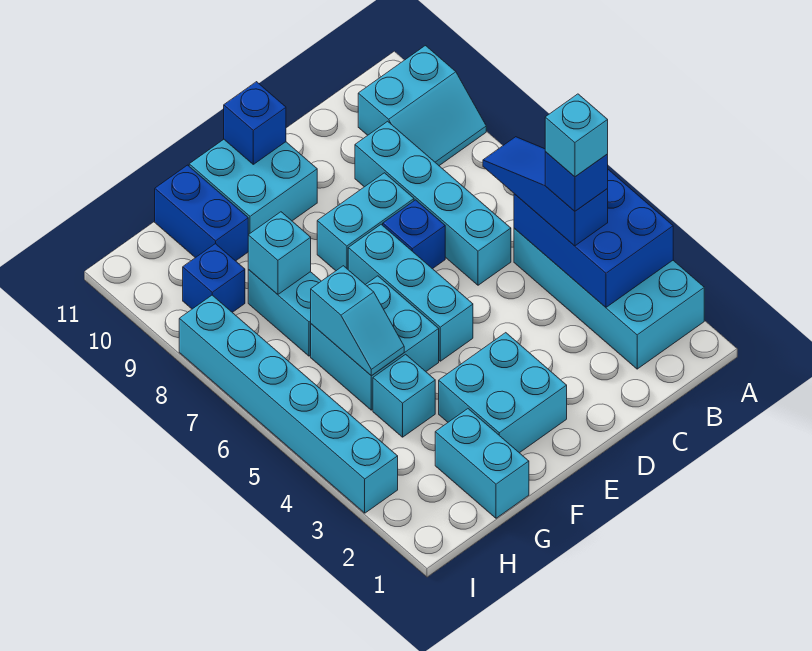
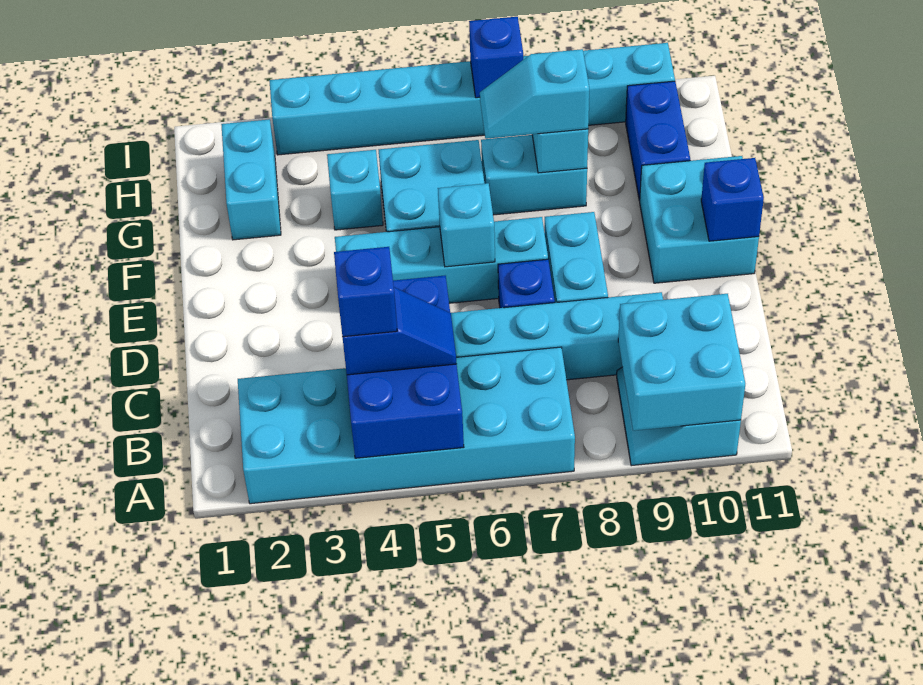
cyan 2x4 brick [514,228,704,369] -> cyan 2x6 brick [238,347,575,504]
blue 2x3 brick [514,170,673,307] -> blue 2x3 brick turned to [347,276,464,458]
blue 1x3 slope [483,137,608,246] -> blue 1x2 slope [343,287,457,375]
cyan 1x1 brick [545,94,608,177] -> cyan 1x1 brick moved to [438,183,495,267]
cyan 2x2 brick [439,333,567,453] -> cyan 2x2 brick moved to [618,294,745,431]
cyan 1x3 brick [348,225,473,361] -> cyan 1x4 brick [335,217,548,303]
cyan 1x2 brick [435,409,529,518] -> cyan 1x2 brick turned to [221,119,281,240]
cyan 1x2 slope [311,266,404,376] -> cyan 1x2 slope moved to [480,49,589,139]
blue 1x2 brick [155,165,248,261] -> blue 1x2 brick turned to [626,81,690,201]
blue 1x1 brick [183,244,245,312] -> blue 1x1 brick moved to [469,17,523,98]
cyan 1x6 brick [179,295,398,513] -> cyan 1x8 brick [269,43,675,155]

